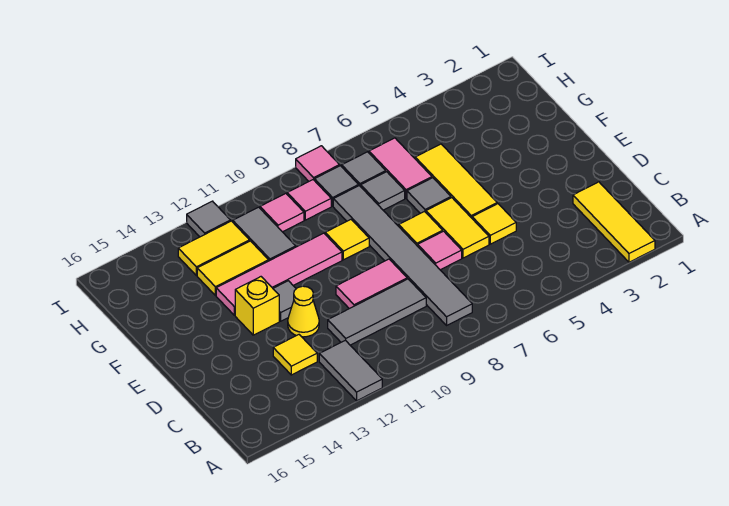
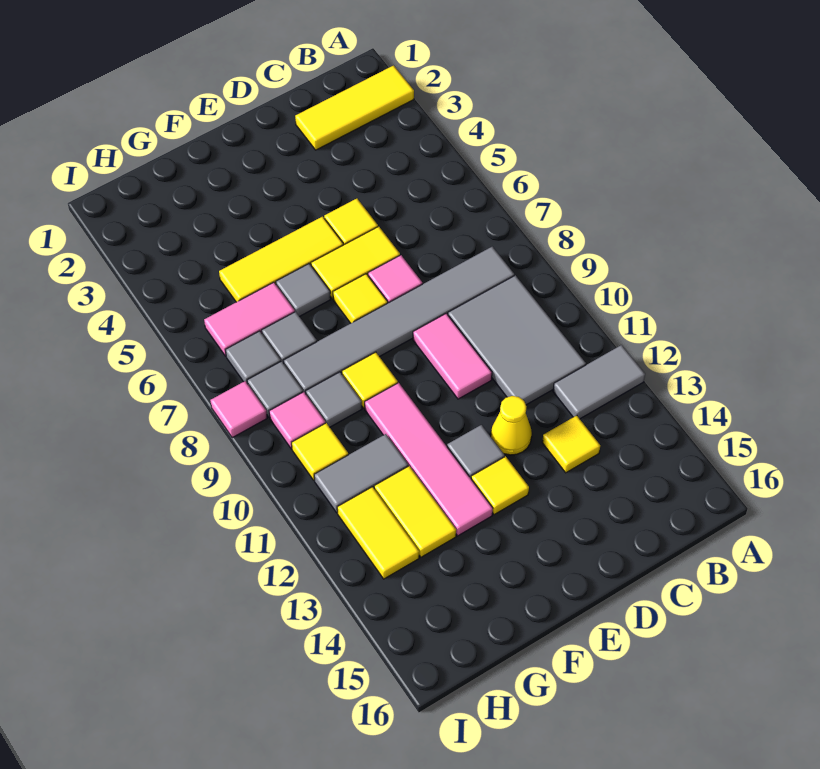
grey 1x3 tile [328,279,426,345] -> grey 2x3 tile [448,275,586,405]
yellow 1x1 brick [235,277,279,335] -> yellow 1x1 tile [471,456,529,515]
pink 1x1 tile [260,193,304,232] -> yellow 1x1 tile [292,423,348,480]
grey 1x1 tile [187,201,231,237] -> grey 1x1 tile moved to [306,372,362,427]

